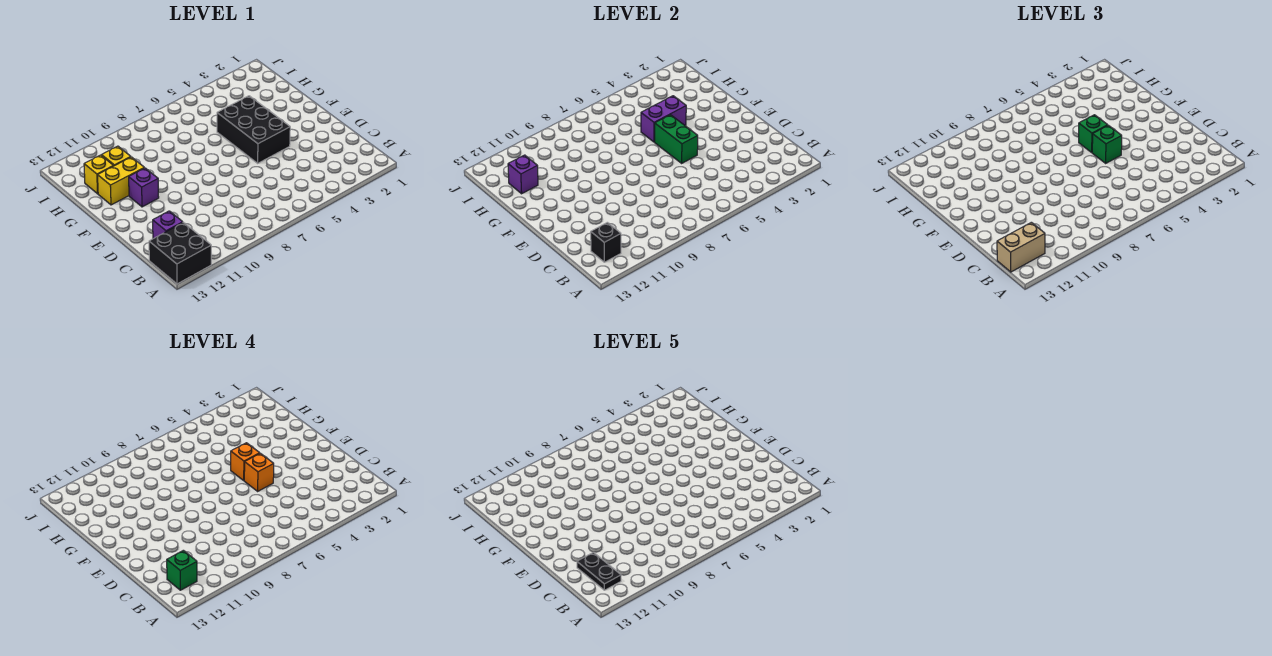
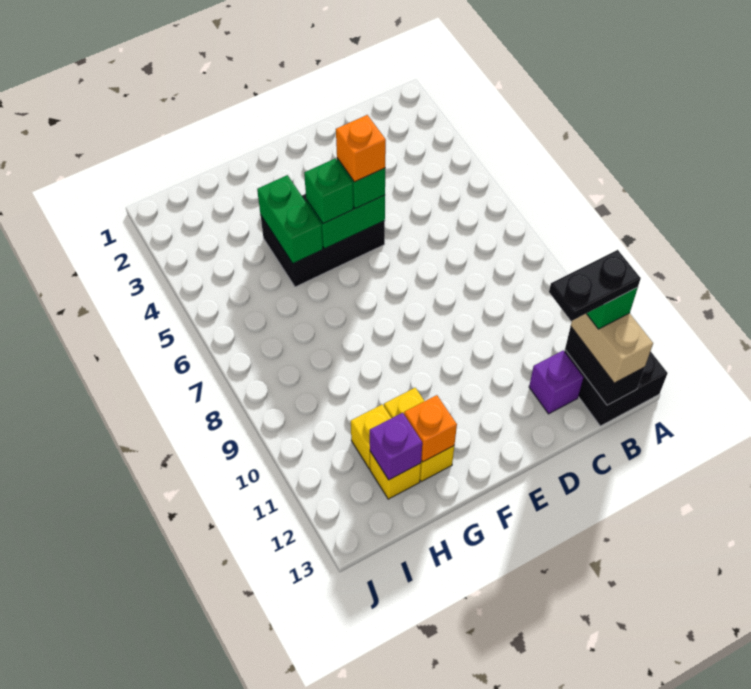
black 1x1 brick [591,222,621,262] -> black 1x2 brick [565,327,645,405]
orange 1x1 brick [231,443,260,480] -> orange 1x1 brick moved to [404,395,457,462]
purple 1x1 brick [129,168,159,207] -> none
purple 1x2 brick [641,96,686,142] -> green 1x2 brick [257,175,323,263]

